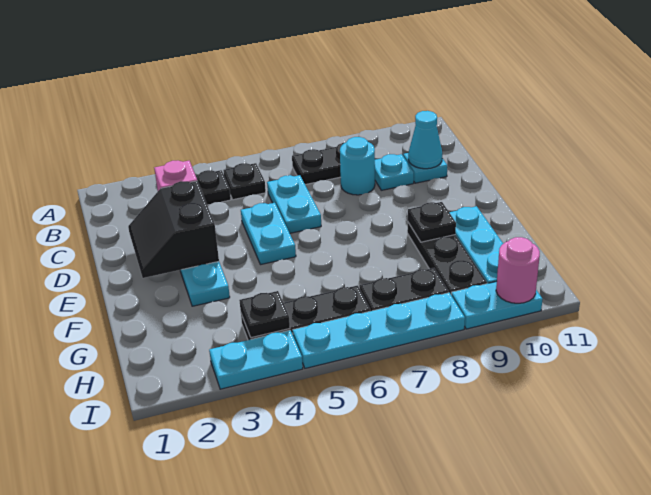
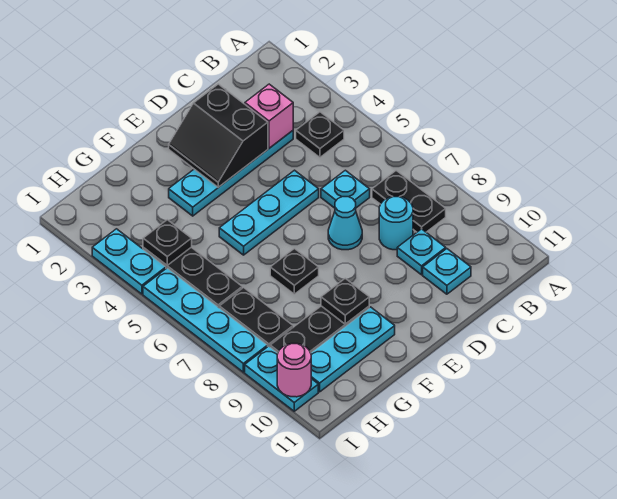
black 1x1 plate [223,163,266,200] -> black 1x1 plate moved to [270,249,319,294]
cyan 1x2 plate [267,175,321,233] -> cyan 1x1 plate [321,170,370,208]
cyan 1x1 cone [408,111,442,169] -> cyan 1x1 cone moved to [328,197,362,250]
black 2x2 slope [128,181,219,278] -> black 2x2 slope turned to [169,84,268,187]
cyan 1x2 plate [241,203,296,265] -> cyan 1x3 plate [219,170,319,255]

